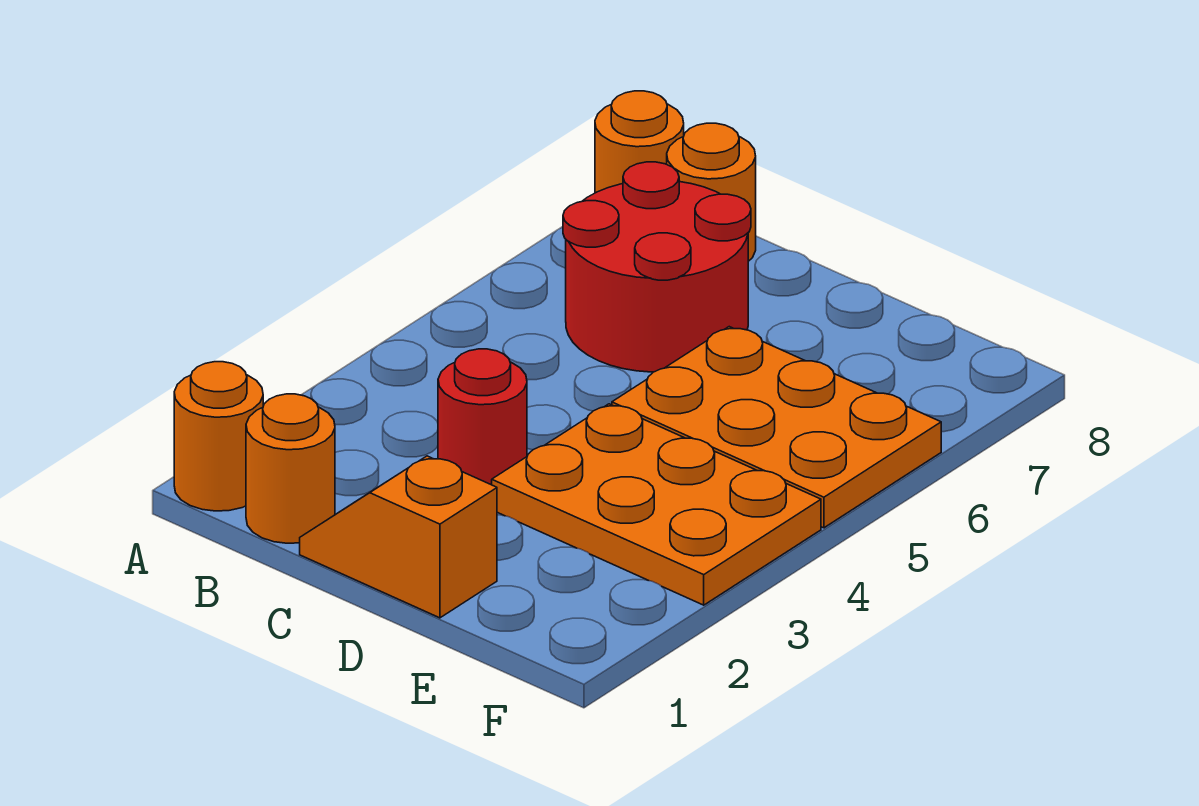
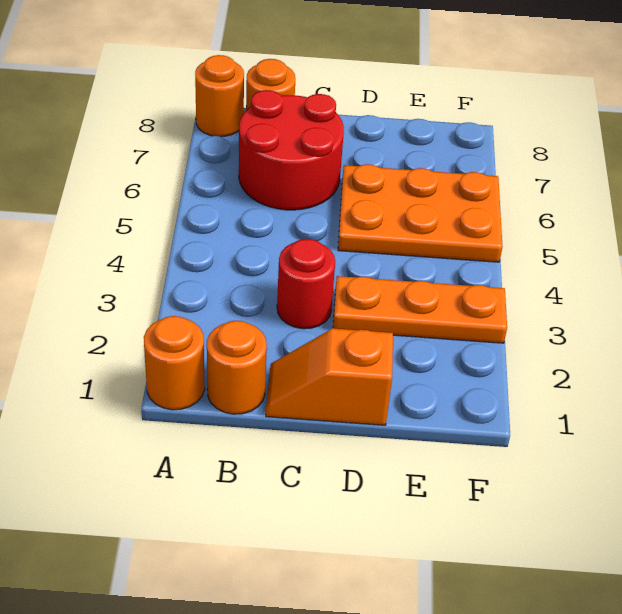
orange 2x3 plate [492,404,821,605] -> orange 1x3 plate [333,276,507,343]

